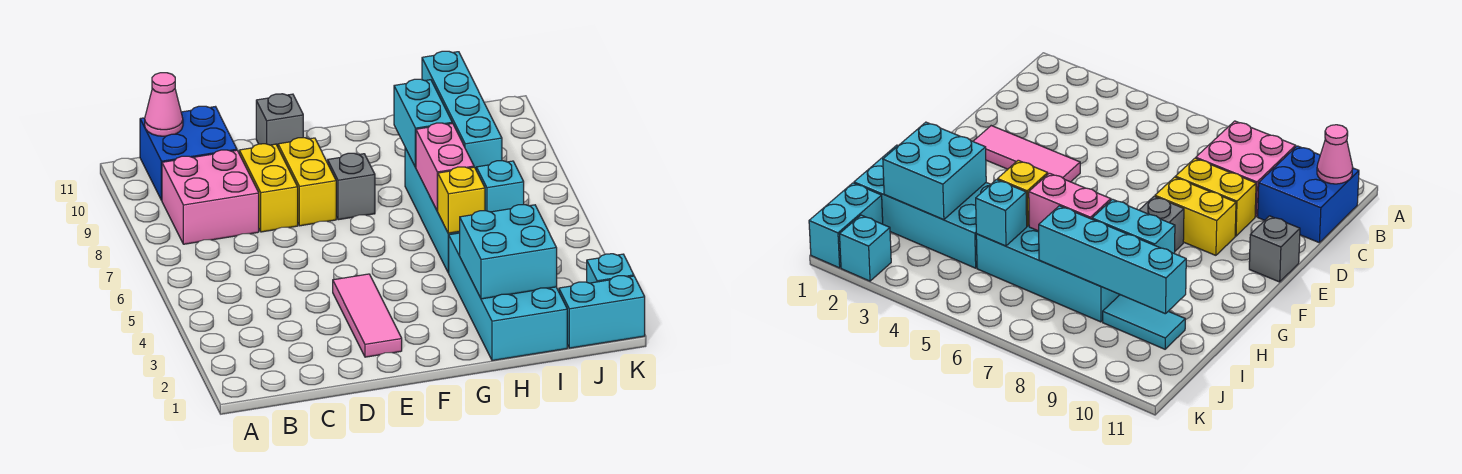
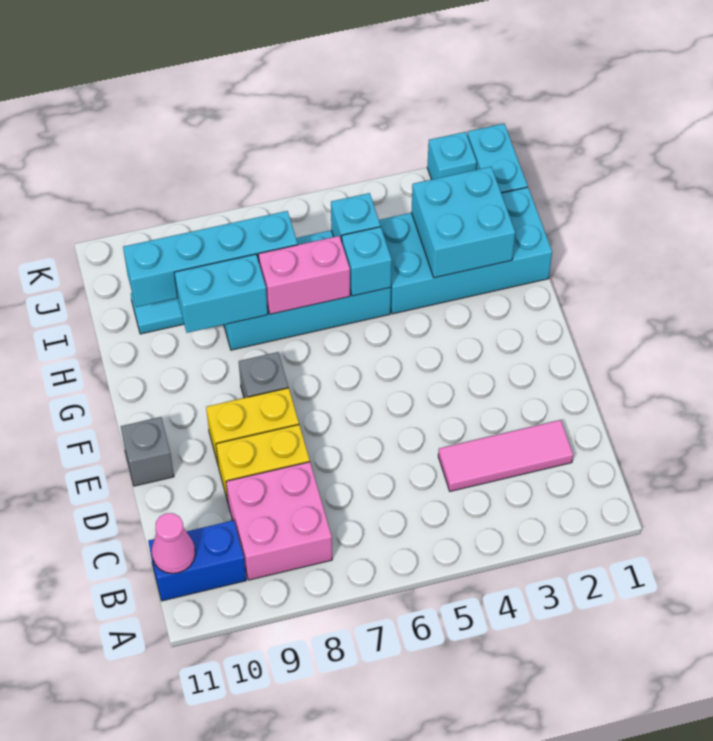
blue 2x2 brick [140,106,237,200] -> blue 1x2 brick [148,520,246,601]
pink 1x3 tile [333,274,402,357] -> pink 1x3 tile moved to [438,420,573,491]
yellow 1x1 brick [438,167,485,233] -> cyan 1x1 brick [342,227,392,296]

